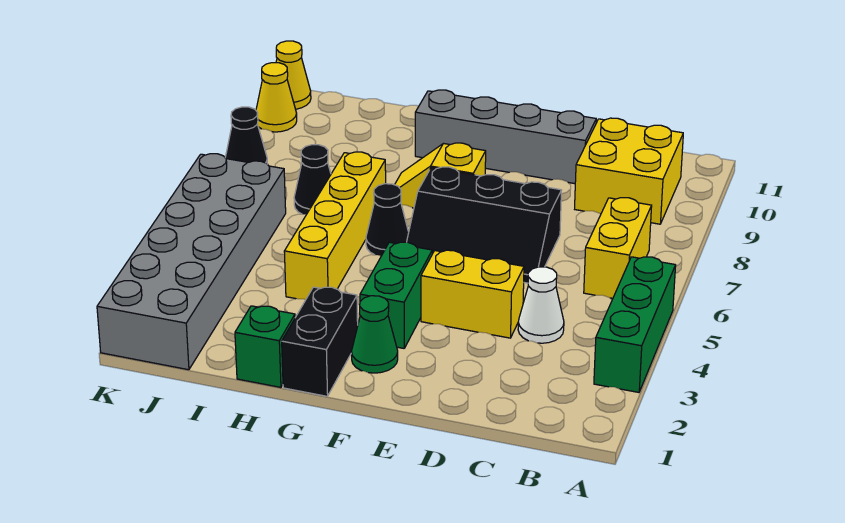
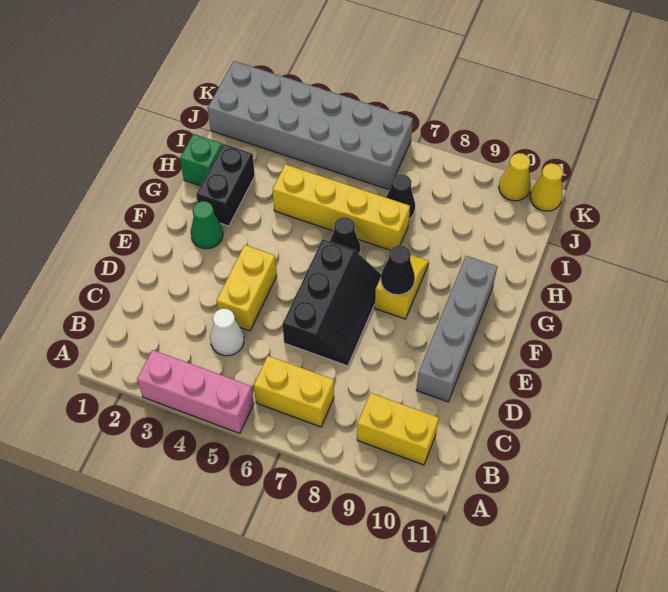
green 1x3 brick [594,257,676,392] -> pink 1x3 brick [137,350,254,433]
yellow 2x2 brick [575,118,683,224] -> yellow 1x2 brick [357,393,439,465]
black 2x3 slope [407,167,562,283] -> black 2x3 slope turned to [283,239,381,366]
green 1x2 brick [360,242,432,348] -> none
black 1x2 brick [282,287,358,396] -> black 1x2 brick turned to [196,144,255,226]
black 1x1 cone [225,107,267,163] -> black 1x1 cone moved to [381,245,415,295]

